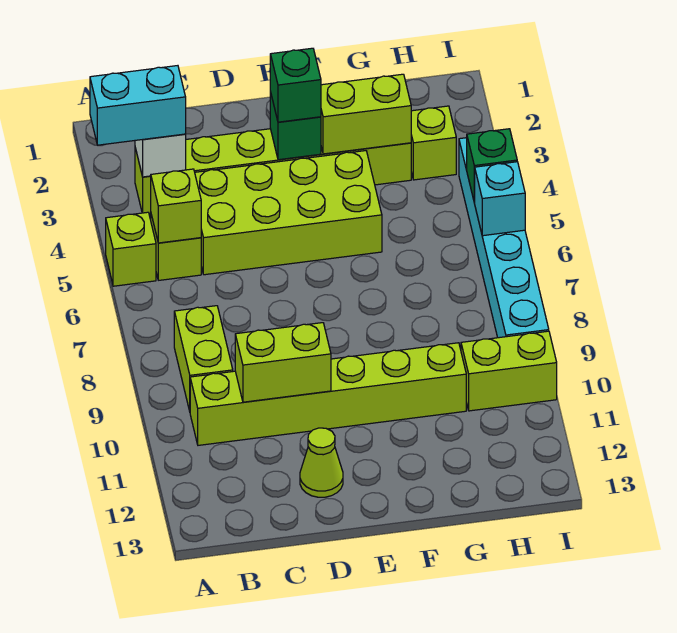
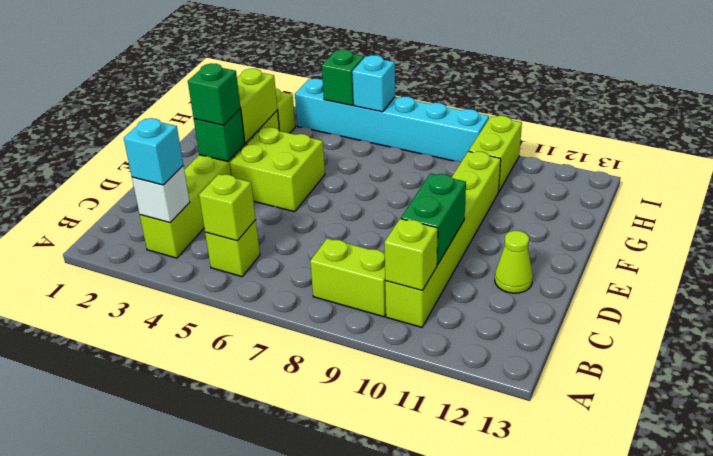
cyan 1x2 brick [90,66,186,145] -> cyan 1x1 brick [124,118,183,185]
lime 1x1 brick [106,212,156,286] -> lime 1x1 brick moved to [385,219,438,291]
lime 2x4 brick [195,151,382,275] -> lime 2x2 brick [230,127,325,212]
lime 1x2 brick [235,323,331,402] -> green 1x2 brick [401,174,466,265]

